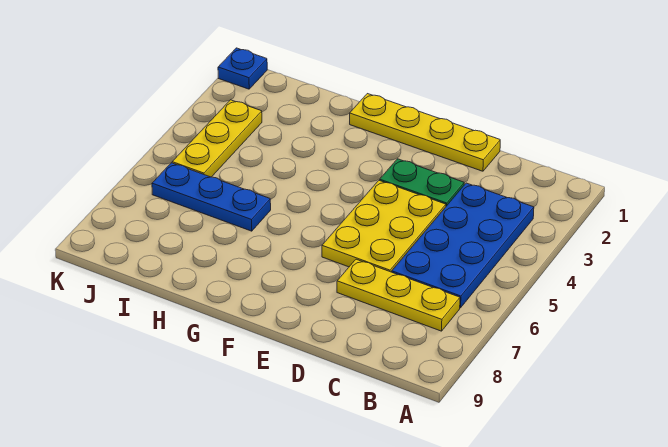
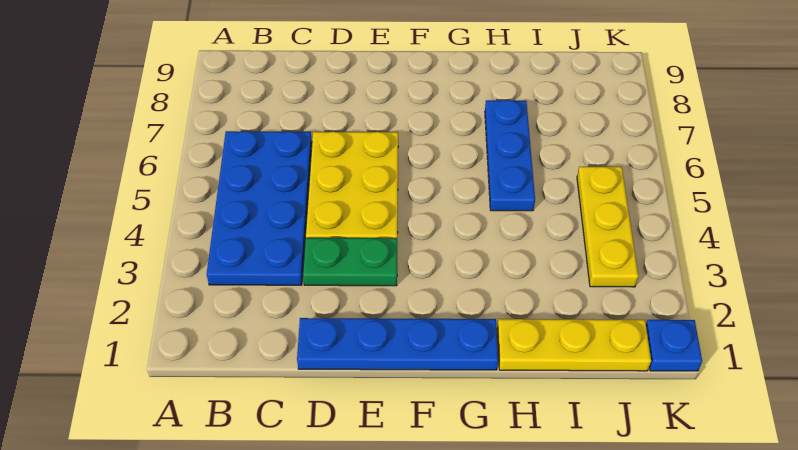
yellow 1x3 plate [337,259,460,331] -> yellow 1x3 plate moved to [497,319,651,371]
yellow 1x4 plate [350,94,500,171] -> blue 1x4 plate [297,318,498,370]
blue 1x3 plate [152,163,271,231] -> blue 1x3 plate turned to [485,100,535,211]

